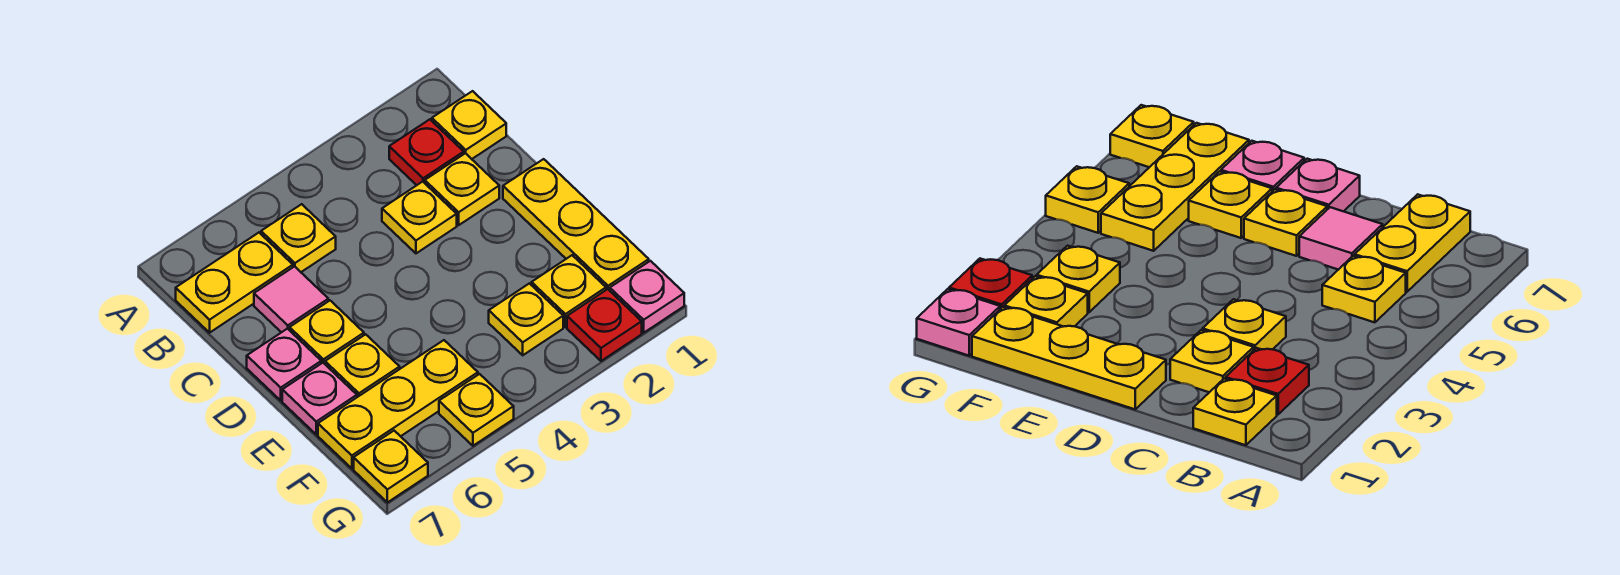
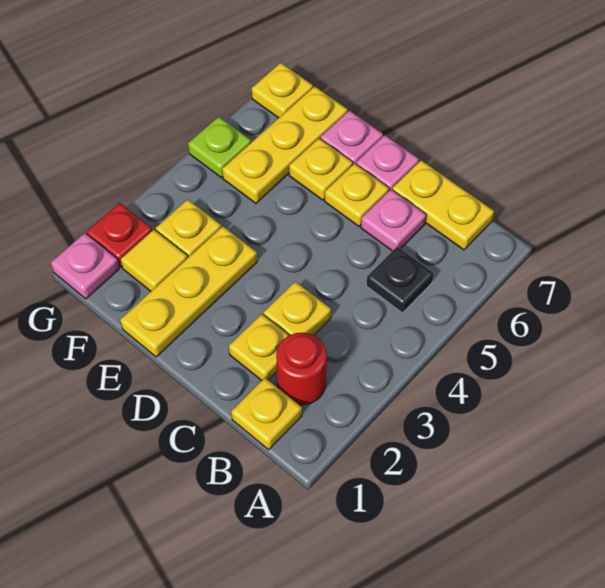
red 1x1 plate [389,119,464,185] -> red 1x1 round brick [276,333,327,405]
yellow 1x1 plate [261,204,336,272] -> black 1x1 plate [366,247,434,313]
yellow 1x2 plate [176,233,293,333] -> yellow 1x2 plate turned to [392,160,494,250]
pink 1x1 tile [254,266,328,332] -> pink 1x1 plate [361,190,426,251]
yellow 1x3 plate [503,159,649,291] -> yellow 1x3 plate turned to [120,226,257,357]
yellow 1x1 plate [532,255,606,327] -> yellow 1x1 tile [121,230,187,291]
yellow 1x1 plate [439,374,514,446] -> lime 1x1 plate [188,117,251,178]

